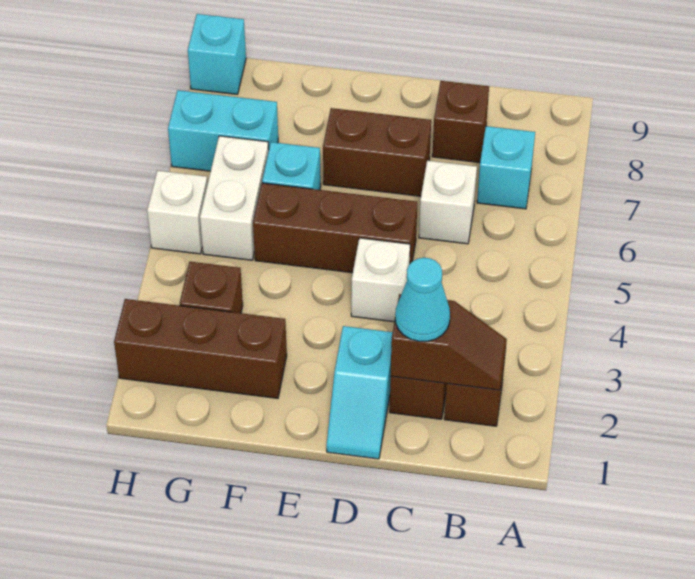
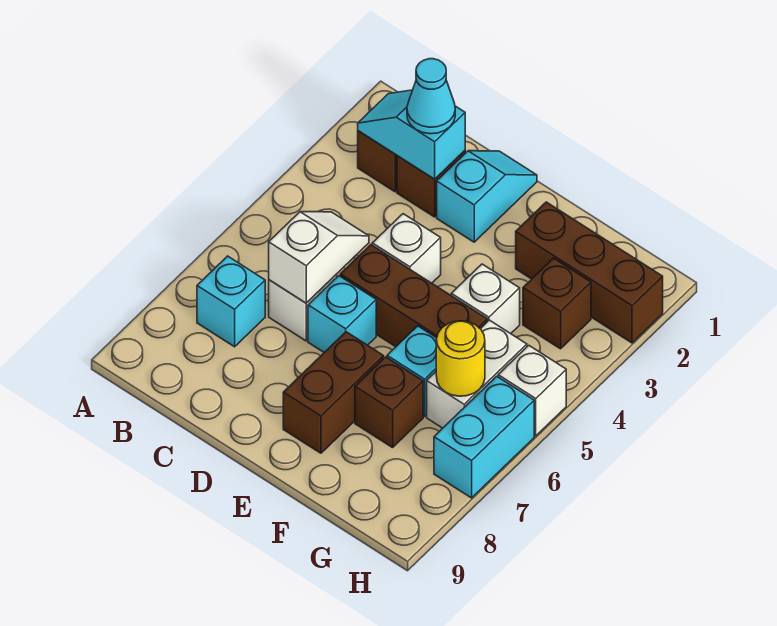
brown 1x2 slope [391,294,507,390] -> cyan 1x2 slope [358,90,465,179]
none -> white 1x2 slope [269,212,369,303]
brown 1x1 brick [432,81,489,163] -> brown 1x1 brick moved to [355,357,423,448]
brown 1x2 brick [323,108,431,196] -> brown 1x2 brick turned to [283,332,384,453]
none -> white 1x1 brick [451,264,520,334]
none -> yellow 1x1 round brick [436,321,485,396]
cyan 1x2 brick [168,90,278,171] -> cyan 1x2 brick turned to [434,376,534,498]
cyan 1x1 brick [188,14,246,94] -> cyan 1x1 brick moved to [308,276,376,352]

